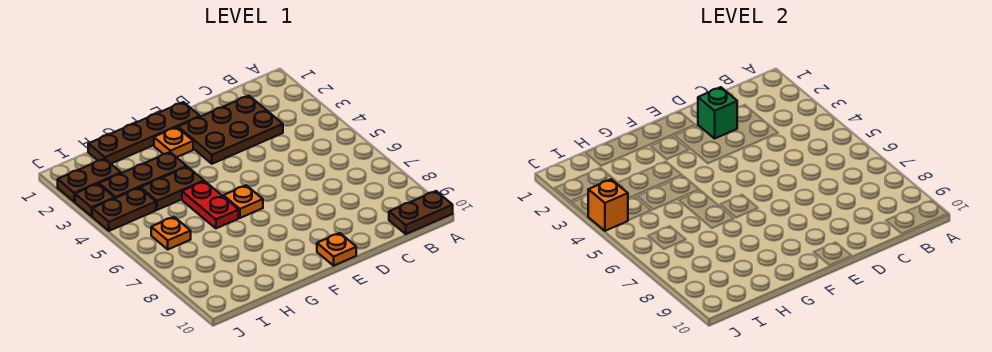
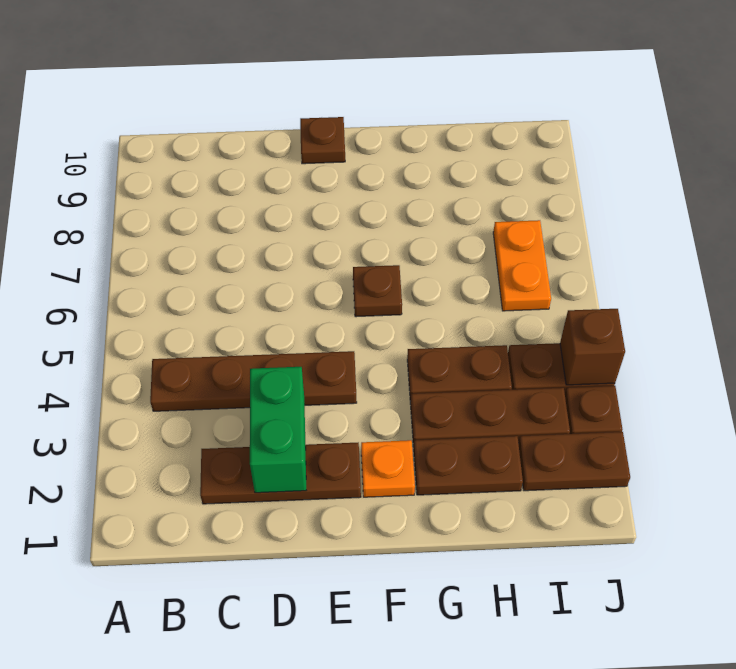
brown 1x2 plate [389,191,453,234] -> brown 1x2 plate moved to [414,436,523,495]
brown 2x3 plate [178,96,283,164] -> brown 1x3 plate [200,443,361,504]
green 1x1 brick [698,87,737,138] -> green 1x2 brick [250,367,306,493]
brown 1x4 plate [88,102,200,164] -> brown 1x4 plate moved to [150,351,357,411]
orange 1x1 plate [317,233,356,266] -> brown 1x1 plate [300,117,345,164]
orange 1x1 plate [223,185,263,218] -> brown 1x1 plate [353,265,402,317]
red 1x2 plate [182,181,239,228] -> none
orange 1x1 plate [151,217,191,249] -> orange 1x2 plate [493,220,551,311]
orange 1x1 brick [588,179,628,231] -> brown 1x1 brick [560,309,625,385]

